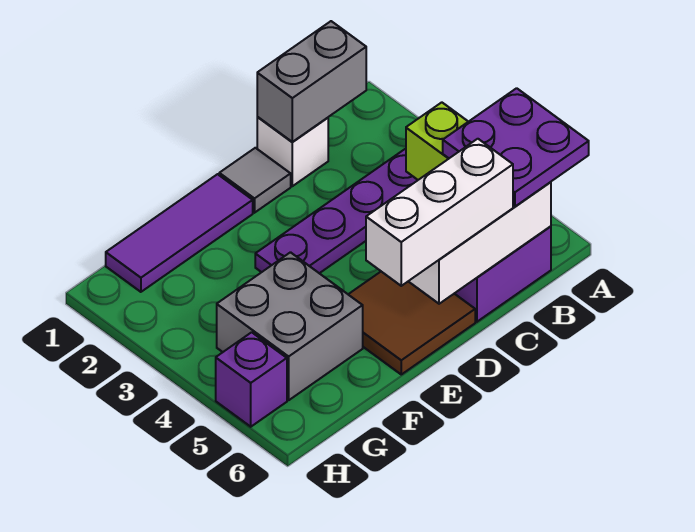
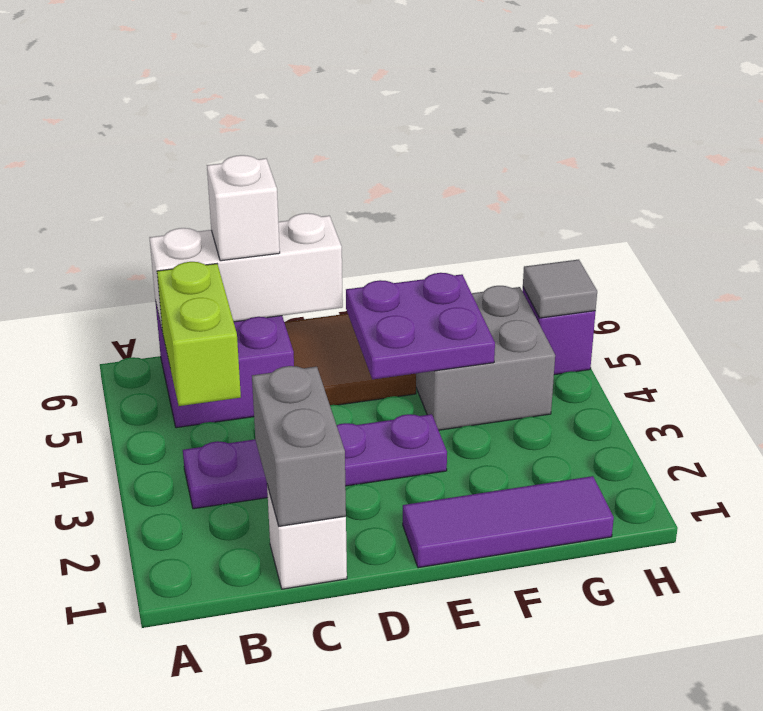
purple 2x2 plate [443,88,589,207] -> purple 2x2 plate moved to [346,273,495,379]
grey 1x2 brick [257,21,366,142] -> grey 1x2 brick turned to [252,366,346,526]
white 1x3 brick [366,139,513,286] -> white 1x1 brick [207,155,280,261]
grey 1x1 tile [219,148,291,213] -> grey 1x1 tile moved to [523,260,597,318]

